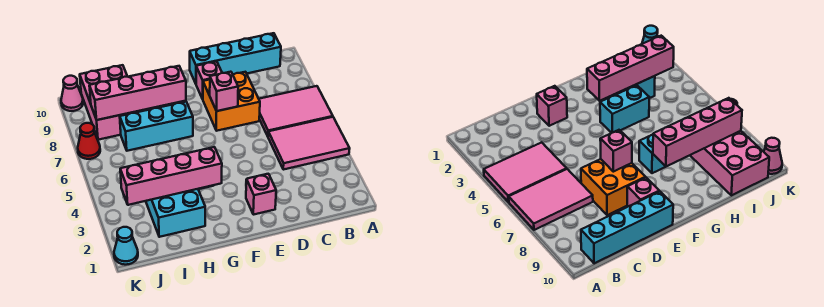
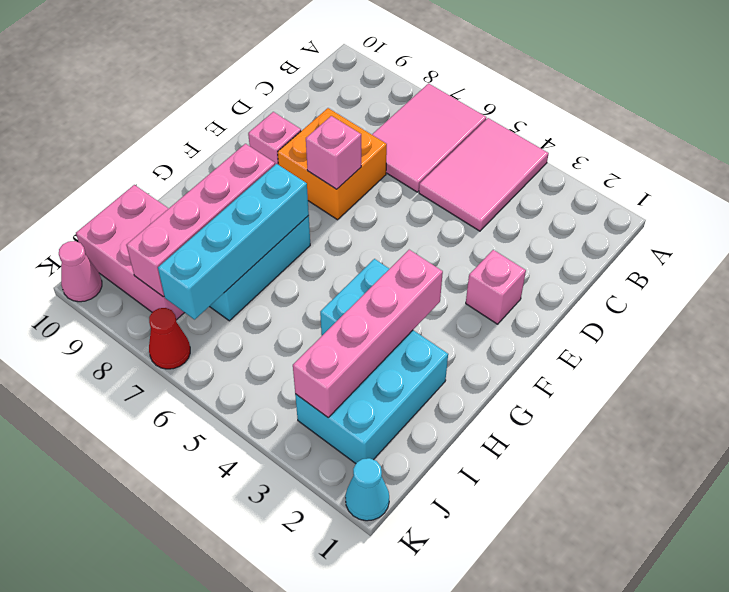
cyan 1x4 brick [190,33,281,84] -> cyan 1x4 brick moved to [158,164,309,319]
cyan 2x2 brick [146,189,205,237] -> cyan 2x3 brick [295,330,448,464]

